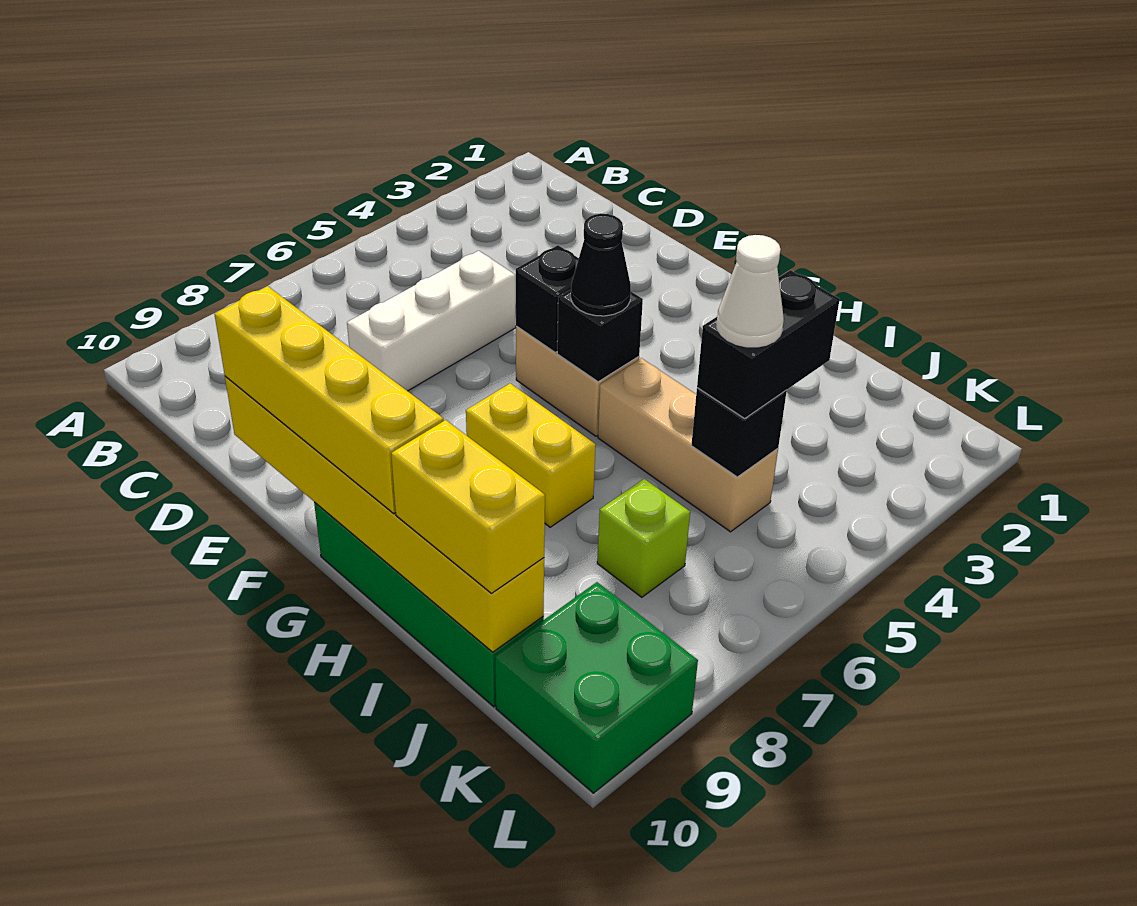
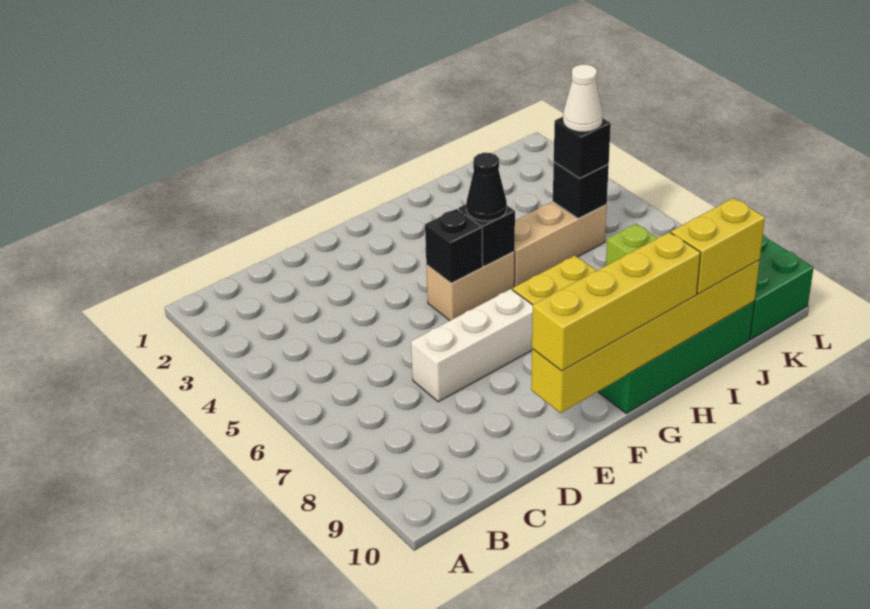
white 1x3 brick [347,251,516,391] -> white 1x3 brick turned to [411,289,533,402]
black 1x2 brick [697,270,840,418] -> black 1x1 brick [554,117,611,178]

